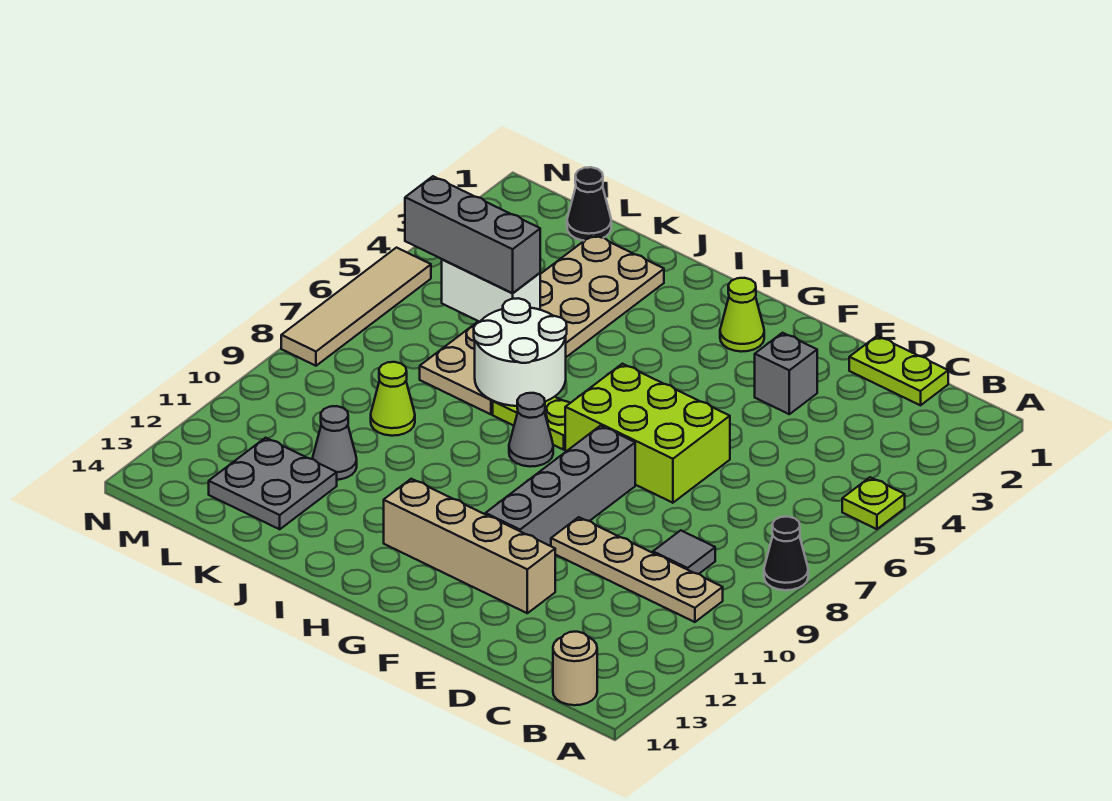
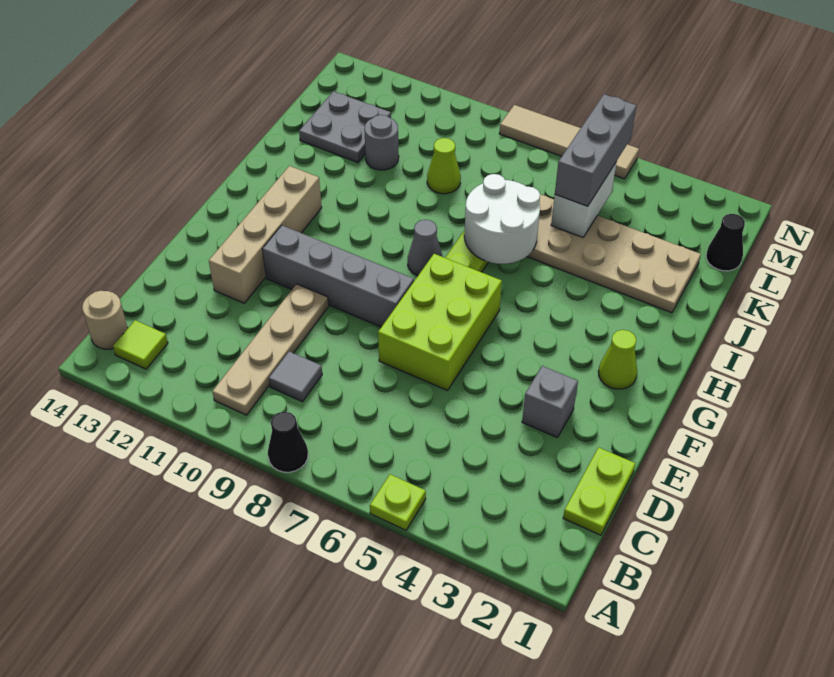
none -> lime 1x1 tile [113,320,168,369]
grey 1x1 cone [312,406,357,480] -> grey 1x1 round brick [364,115,399,170]

